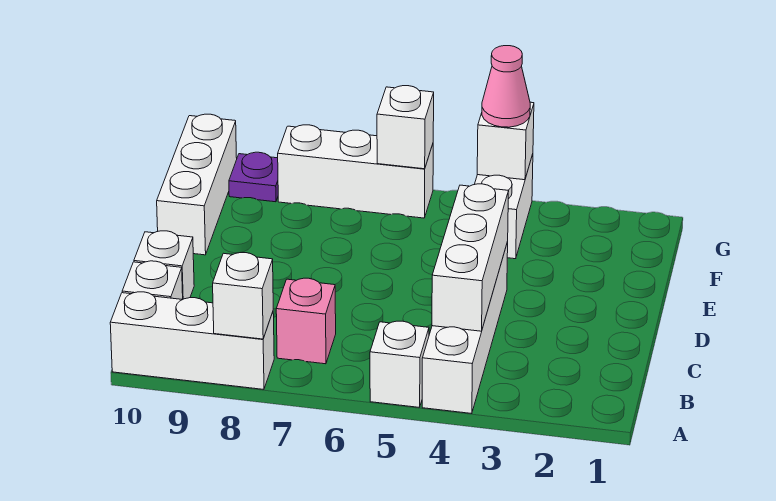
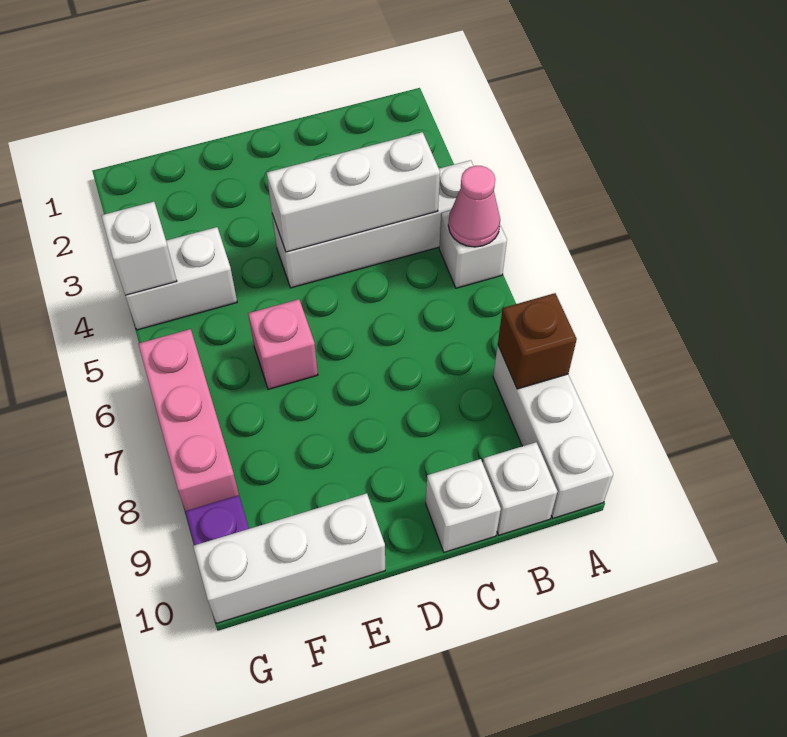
white 1x1 brick [213,253,273,339] -> brown 1x1 brick [498,293,577,389]
pink 1x1 brick [276,278,336,364] -> pink 1x1 brick moved to [248,299,318,389]
pink 1x1 cone [482,46,530,127] -> pink 1x1 cone moved to [448,166,500,247]
white 1x3 brick [278,125,433,218] -> pink 1x3 brick [139,329,239,511]
white 1x1 brick [377,86,434,169] -> none

